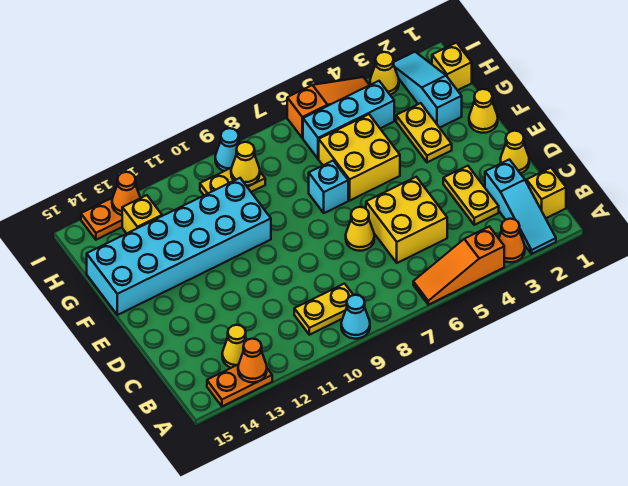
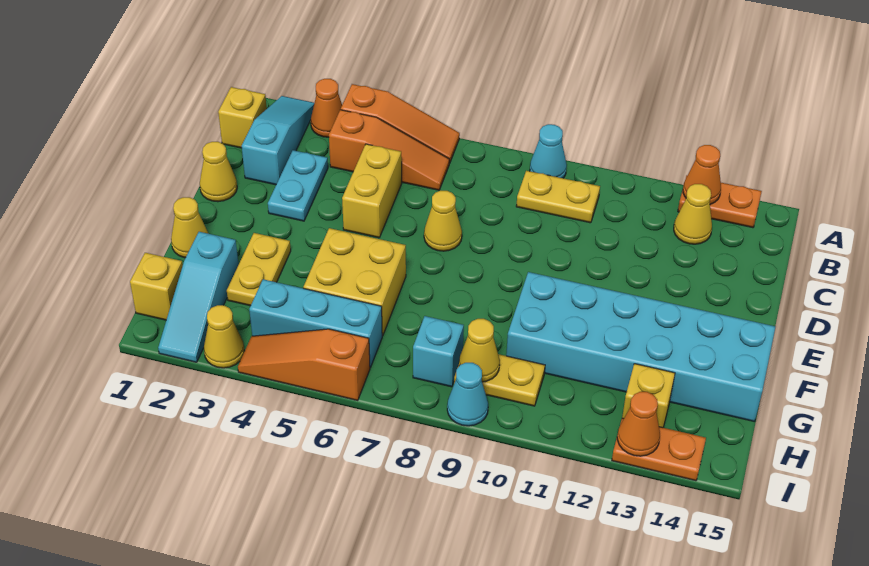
none -> orange 1x3 slope [329,110,449,190]
yellow 1x2 plate [443,166,499,225] -> cyan 1x2 plate [268,150,328,221]
yellow 2x2 brick [366,177,447,263] -> yellow 1x2 brick [342,144,402,238]
cyan 1x1 brick [309,161,348,213] -> cyan 1x1 brick moved to [413,316,464,387]

